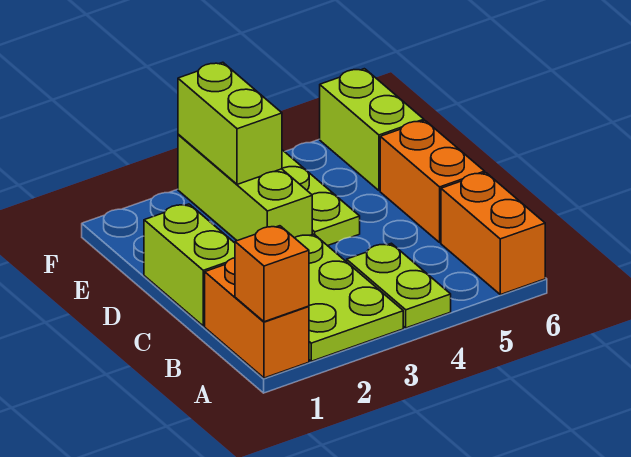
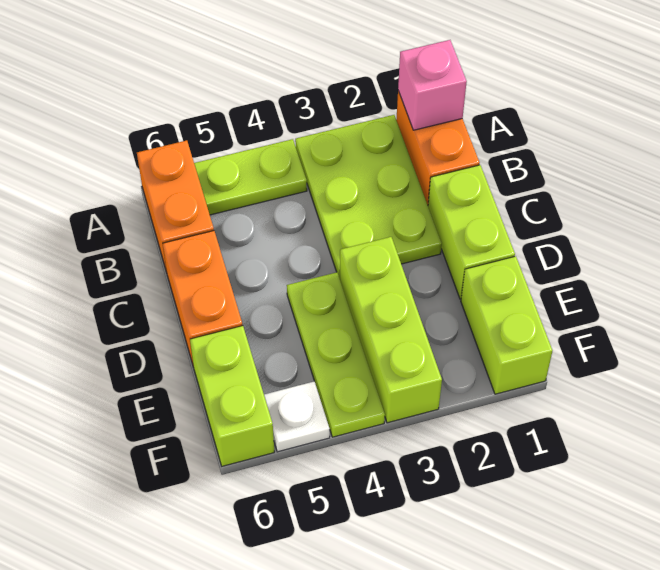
orange 1x1 brick [235,226,309,322] -> pink 1x1 brick [398,40,467,130]
lime 1x2 plate [347,243,451,328] -> lime 1x2 plate turned to [194,139,307,215]
lime 1x2 brick [178,62,282,184] -> lime 1x2 brick moved to [461,256,552,394]
none -> white 1x1 plate [264,381,330,452]

